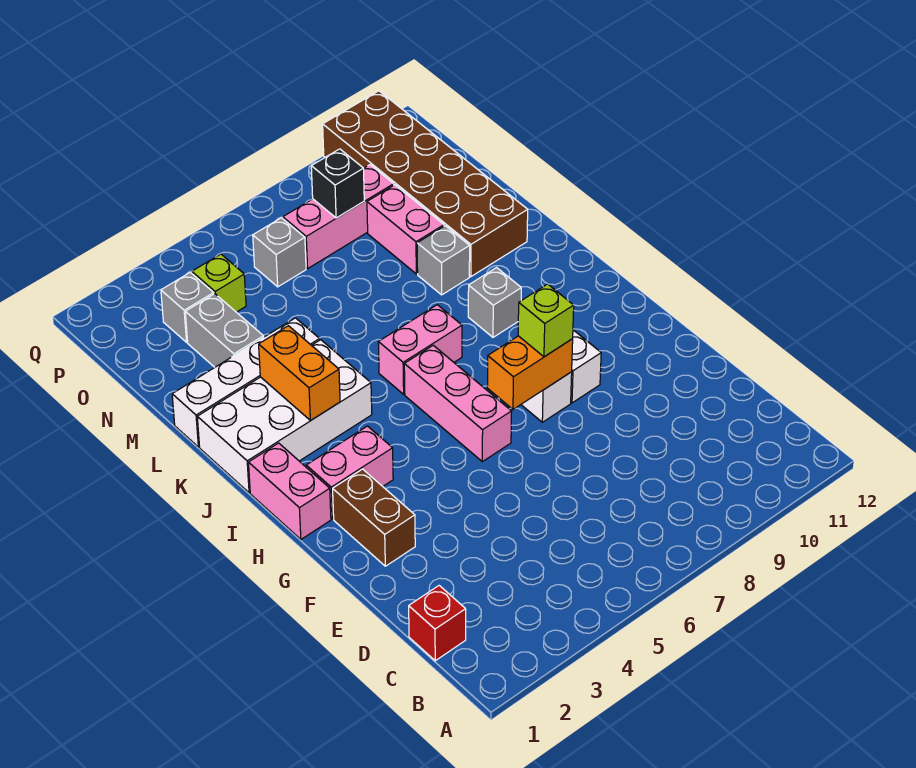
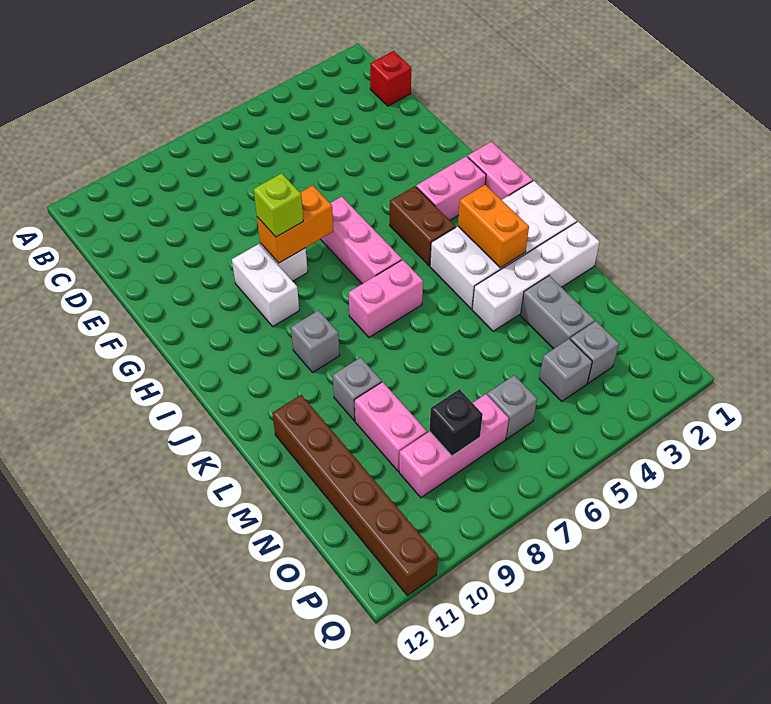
brown 1x2 brick [333,469,415,566] -> brown 1x2 brick moved to [390,186,456,266]
brown 2x6 brick [323,91,528,277] -> brown 1x6 brick [272,395,438,596]
lime 1x1 brick [192,254,246,312] -> grey 1x1 brick [539,339,592,401]

